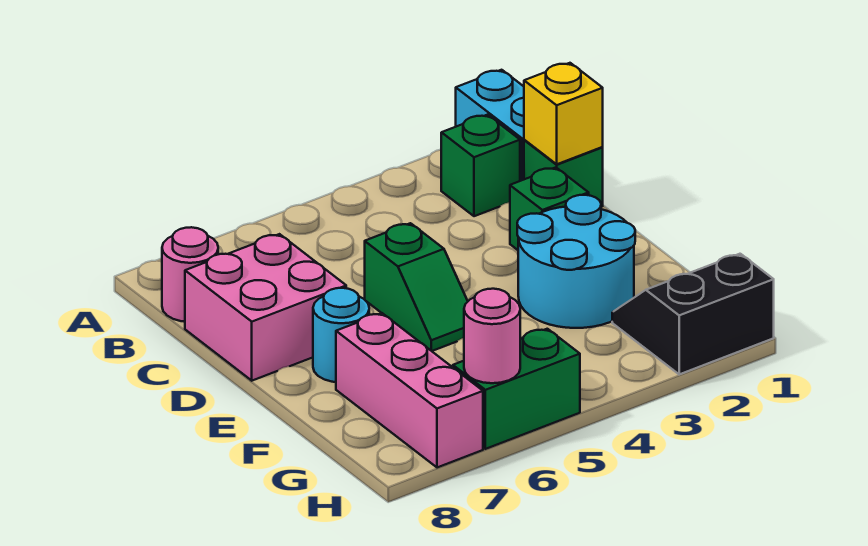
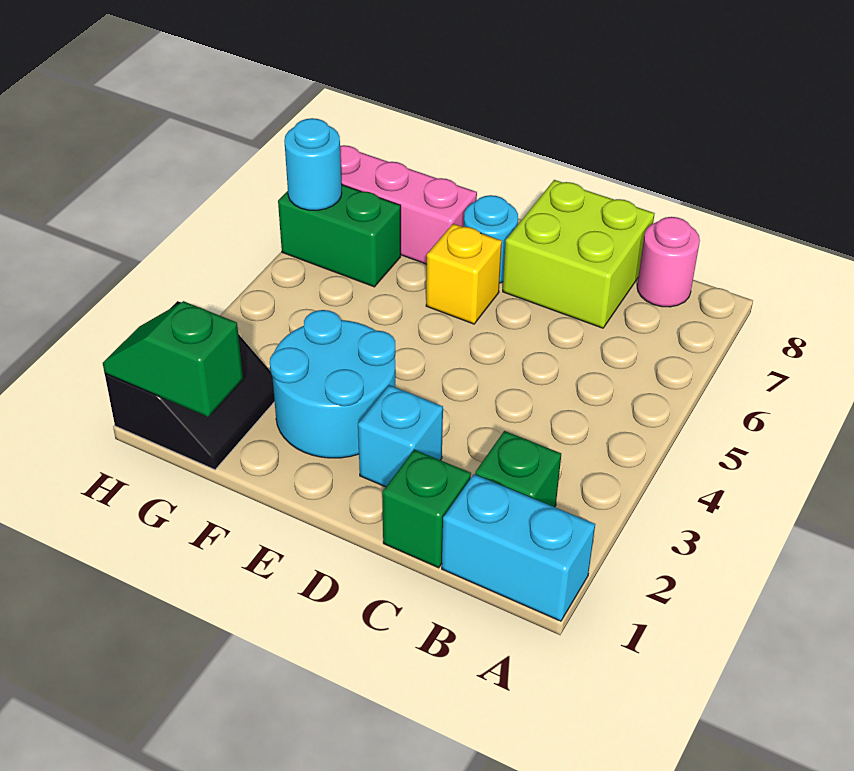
yellow 1x1 brick [524,63,603,164] -> yellow 1x1 brick moved to [426,224,502,324]
pink 2x2 brick [185,234,346,381] -> lime 2x2 brick [503,180,655,328]
green 1x1 brick [510,167,589,250] -> cyan 1x1 brick [358,385,443,487]
green 1x2 slope [365,223,468,351] -> green 1x2 slope moved to [103,301,243,417]
green 1x2 brick [453,329,580,449] -> green 1x2 brick turned to [278,185,401,287]
pink 1x1 round brick [464,289,520,383] -> cyan 1x1 round brick [284,118,342,210]

